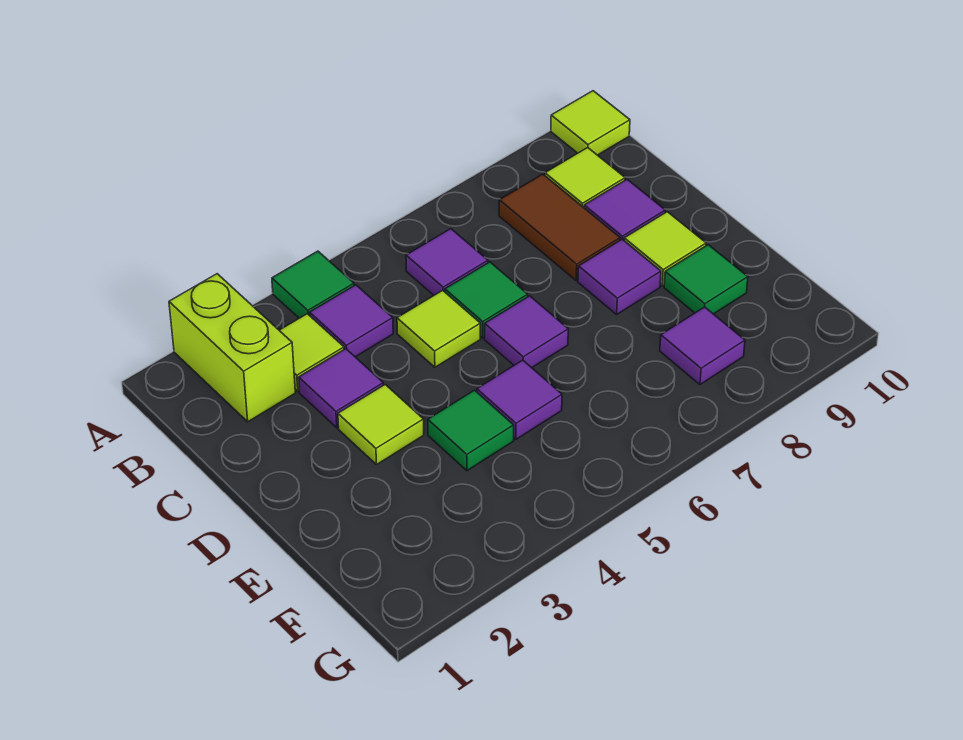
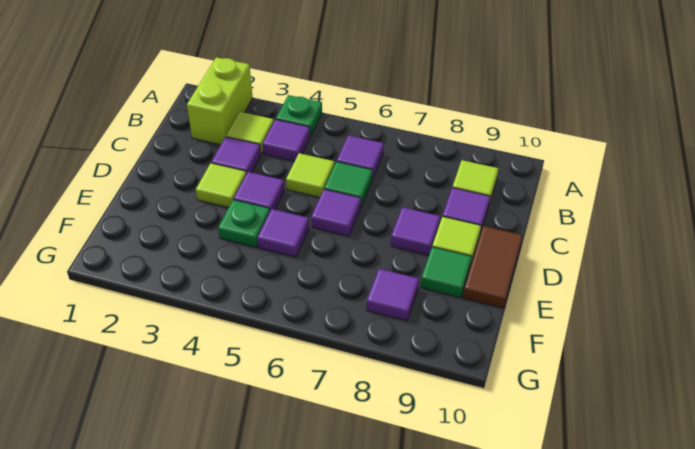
green 1x1 tile [272,251,354,318] -> green 1x1 plate [276,95,322,136]
lime 1x1 tile [551,91,630,155] -> none
brown 1x2 tile [499,174,620,281] -> brown 1x2 tile moved to [463,226,522,308]
none -> purple 1x1 tile [234,172,284,211]
green 1x1 tile [428,390,514,471] -> green 1x1 plate [218,200,270,247]

